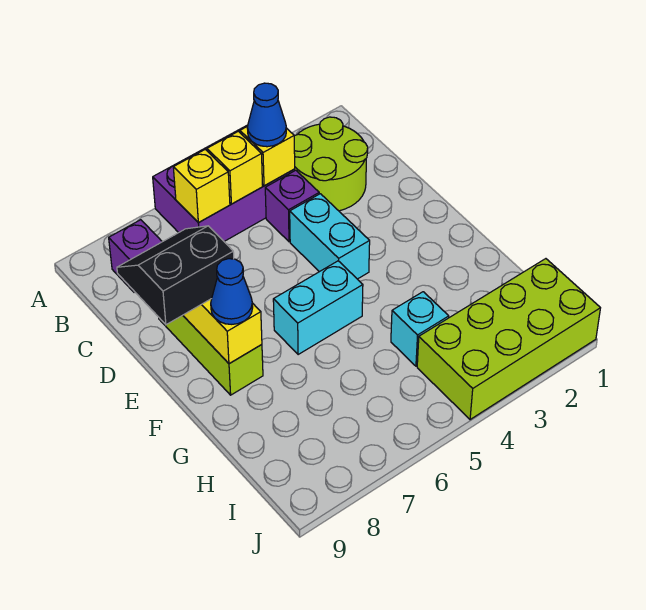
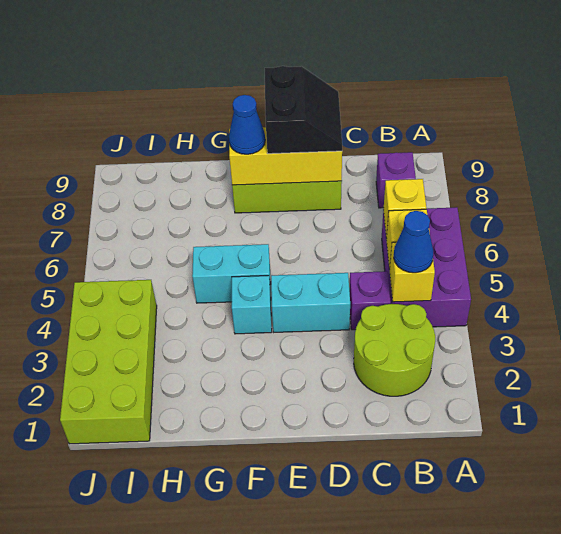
cyan 1x2 brick [273,261,363,355] -> cyan 1x2 brick turned to [192,244,271,303]
cyan 1x1 brick [391,292,449,366] -> cyan 1x1 brick moved to [232,276,272,334]

